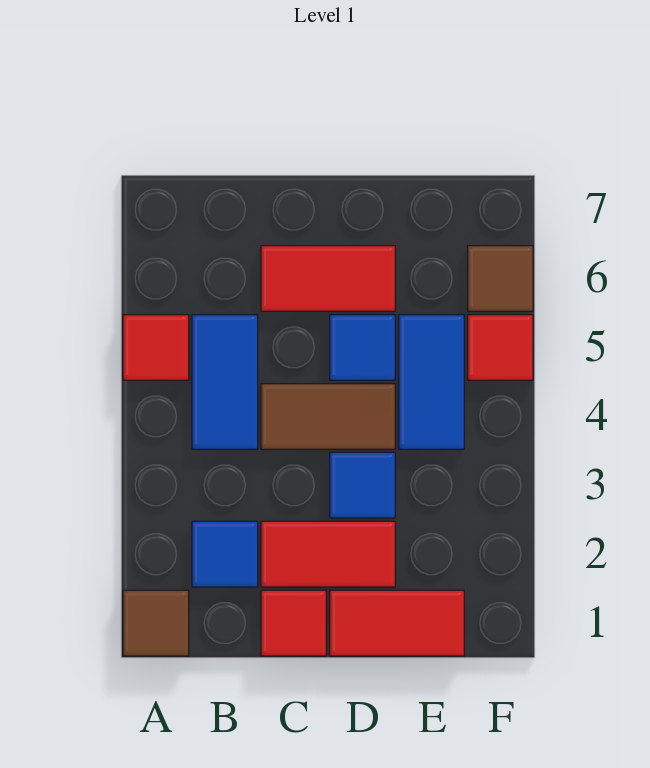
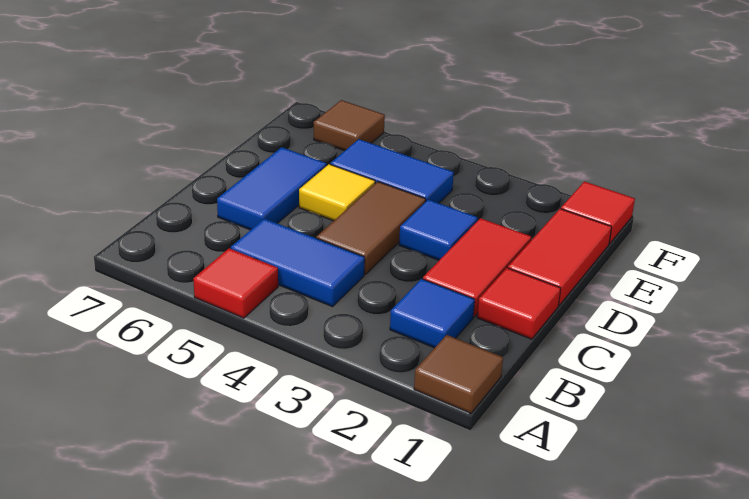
red 1x2 tile [261,246,395,311] -> blue 1x2 tile [217,147,327,230]
blue 1x1 tile [330,315,395,380] -> yellow 1x1 tile [299,164,375,221]
red 1x1 tile [468,315,533,380] -> red 1x1 tile moved to [561,182,635,244]

